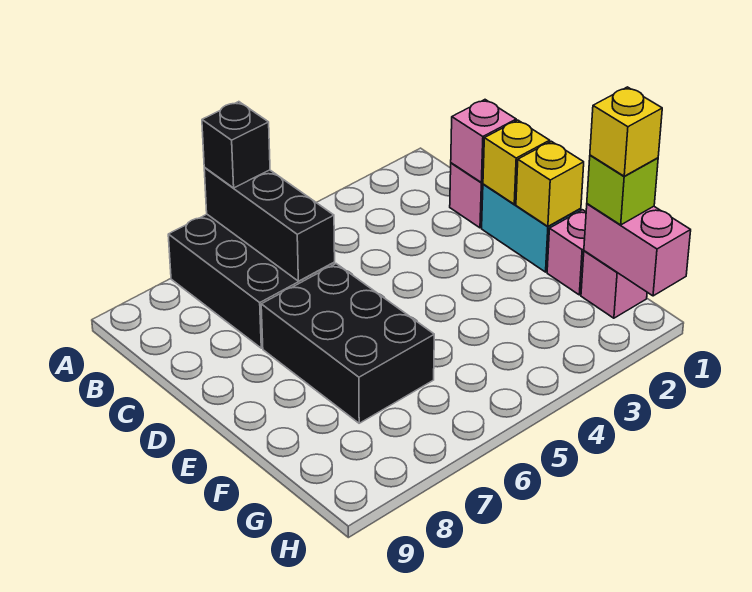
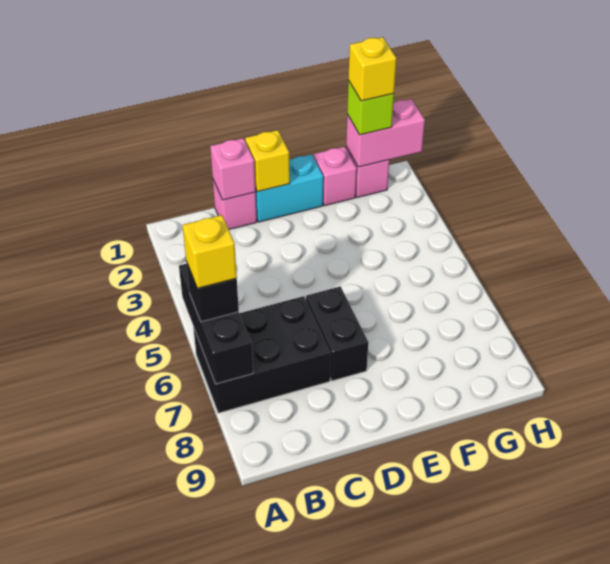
black 1x3 brick [204,167,335,281] -> black 1x3 brick turned to [179,264,253,384]
black 2x3 brick [261,264,434,423] -> black 1x2 brick [306,286,368,381]
yellow 1x1 brick [516,141,584,226] -> yellow 1x1 brick moved to [183,215,237,288]

